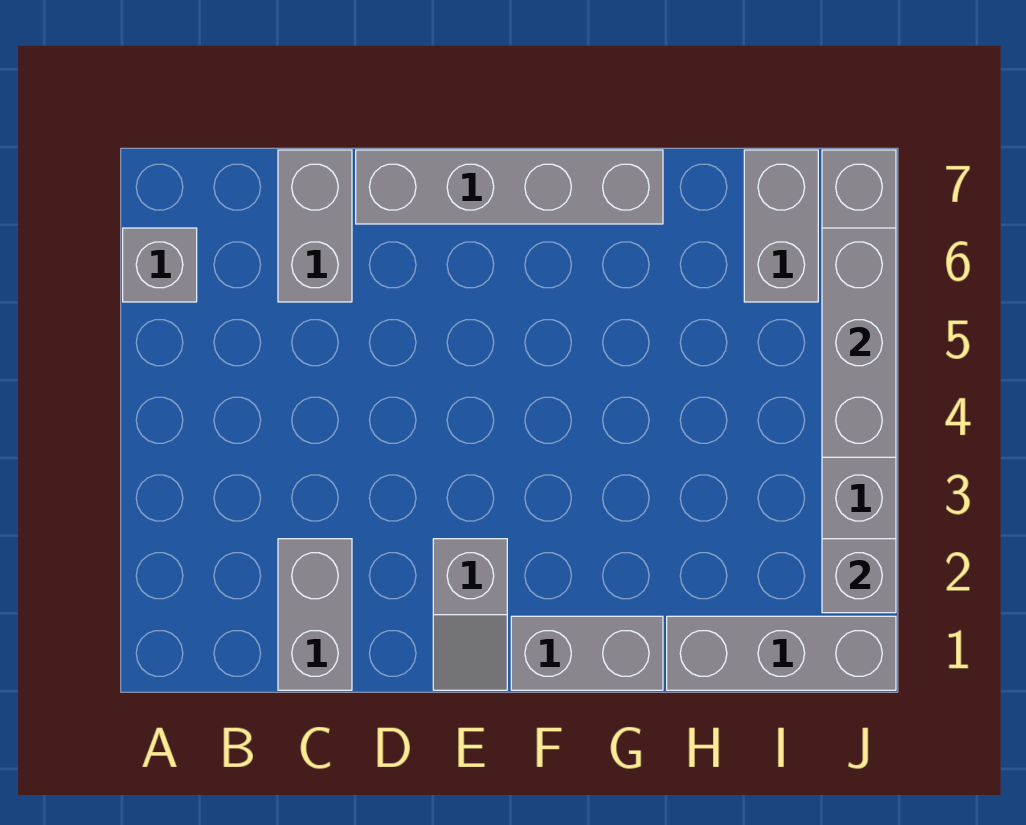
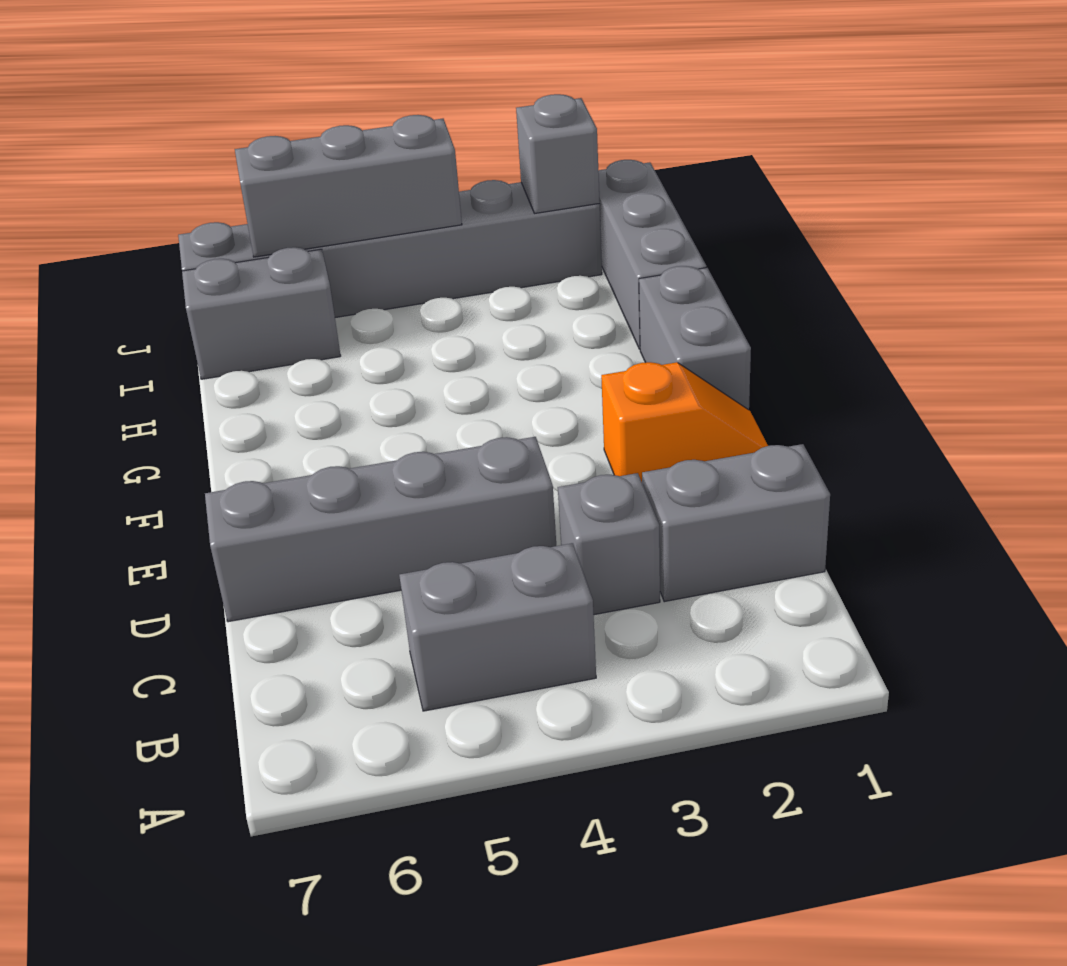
grey 1x1 brick [123,228,197,302] -> grey 1x1 brick moved to [558,473,660,615]
grey 1x2 brick [278,150,352,302] -> grey 1x2 brick moved to [399,543,596,711]
grey 1x4 brick [356,150,663,224] -> grey 1x4 brick turned to [205,437,556,622]
grey 1x2 slope [433,539,507,690] -> orange 1x2 slope [601,362,768,482]

